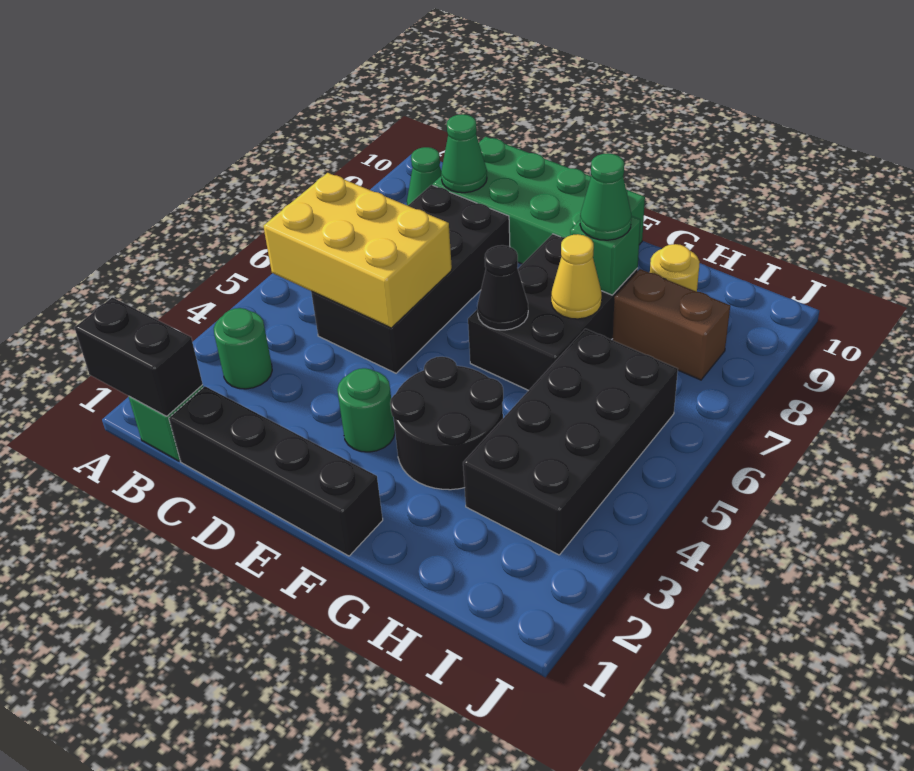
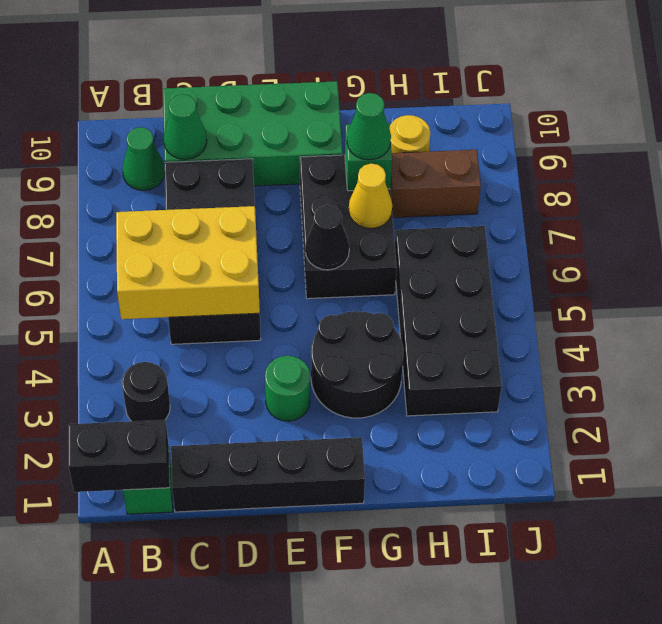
green 1x1 round brick [214,308,272,389] -> black 1x1 round brick [122,362,170,421]

